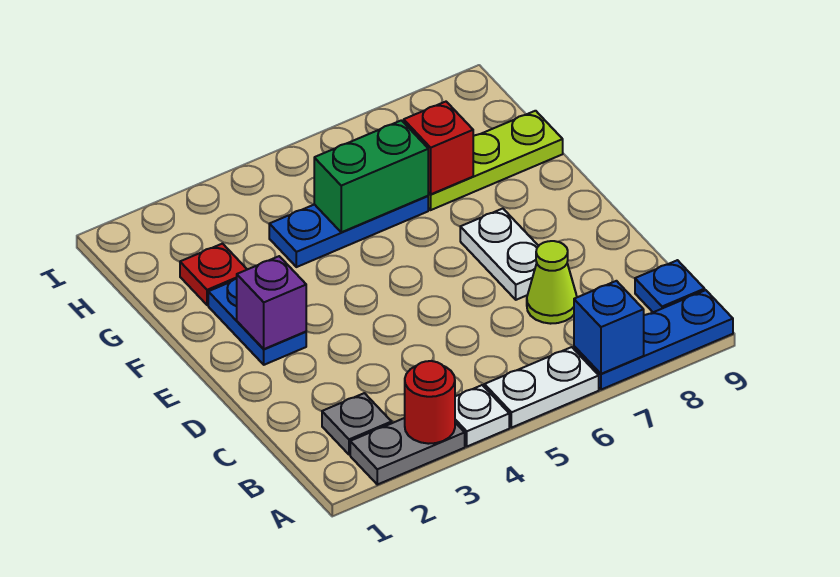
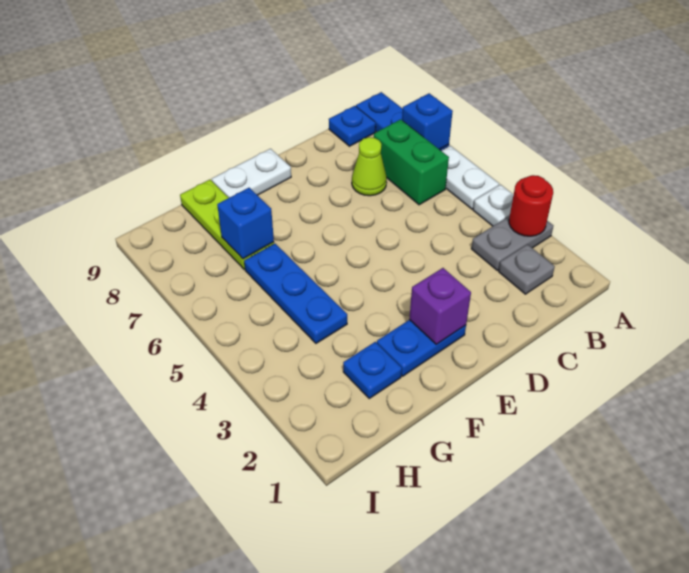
grey 1x2 plate [350,418,465,485] -> grey 1x2 plate turned to [471,216,553,270]
white 1x2 plate [460,209,538,300] -> white 1x2 plate moved to [212,149,291,198]
red 1x1 plate [180,244,247,305] -> blue 1x1 plate [343,342,402,398]
green 1x2 brick [314,120,428,232] -> green 1x2 brick moved to [374,119,449,205]
red 1x1 brick [404,102,473,194] -> blue 1x1 brick [217,188,274,259]

